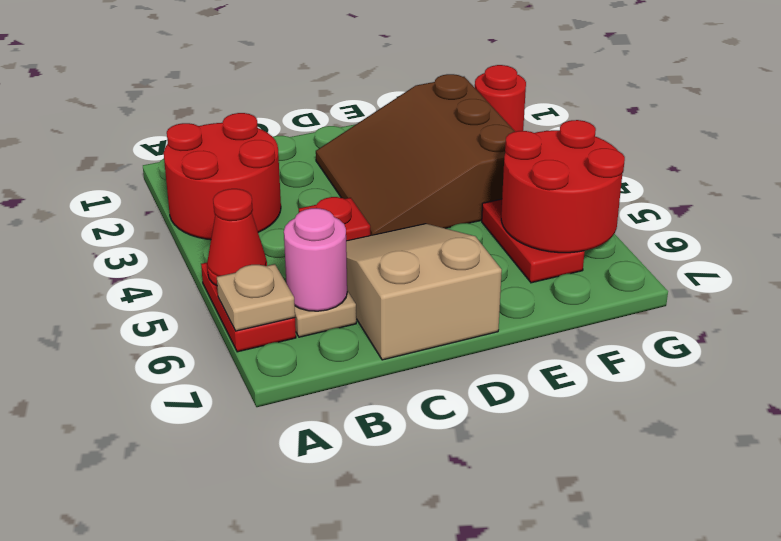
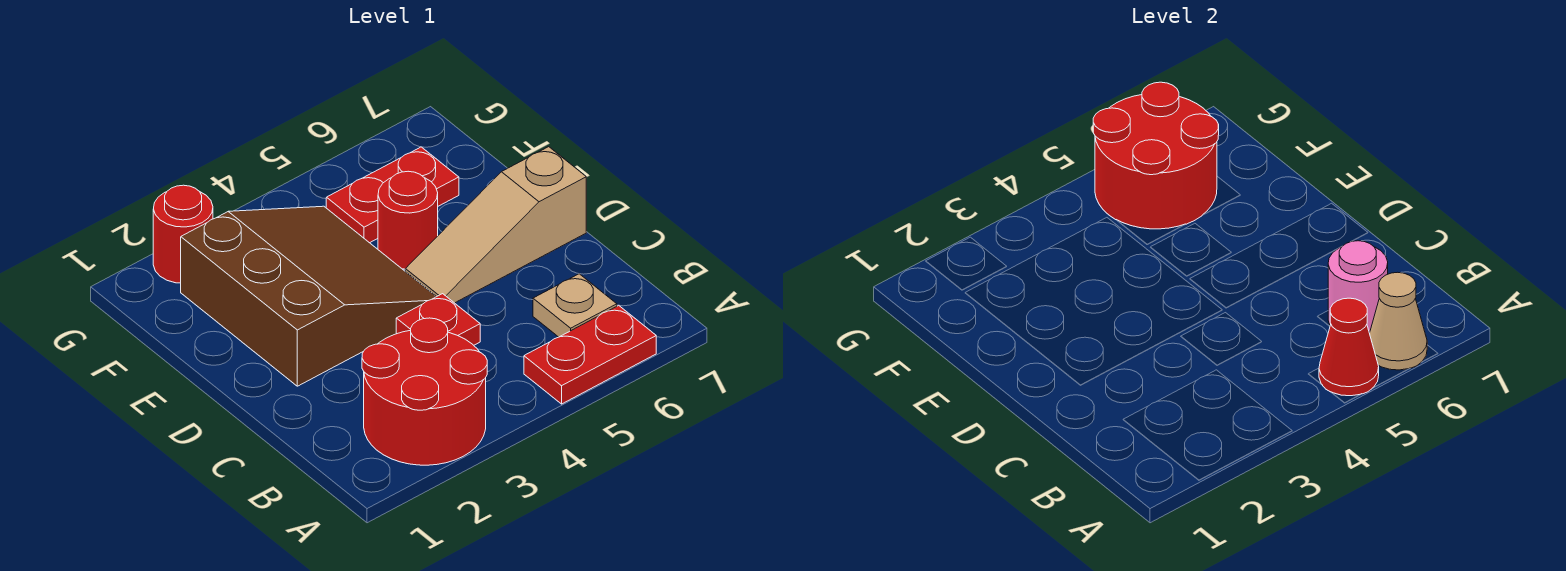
tan 1x1 plate [217,264,295,331] -> tan 1x1 cone [1370,272,1427,370]
tan 2x3 slope [346,224,502,360] -> tan 1x3 slope [405,147,586,303]
brown 3x3 slope [316,74,515,236] -> brown 3x3 slope turned to [181,206,436,386]
none -> red 1x1 round brick [378,171,438,269]

